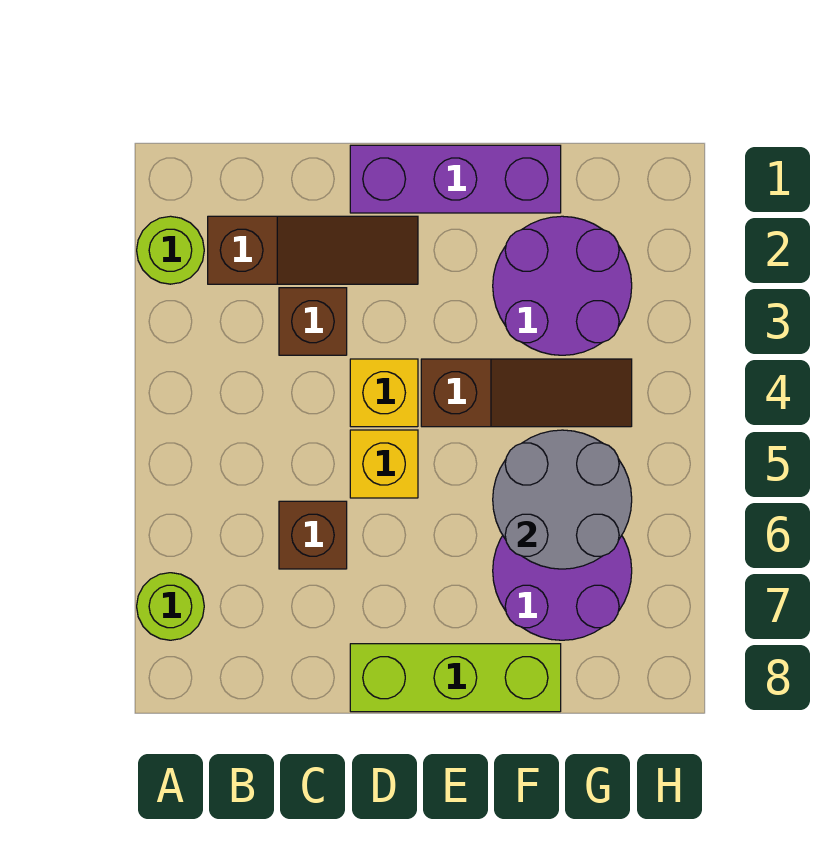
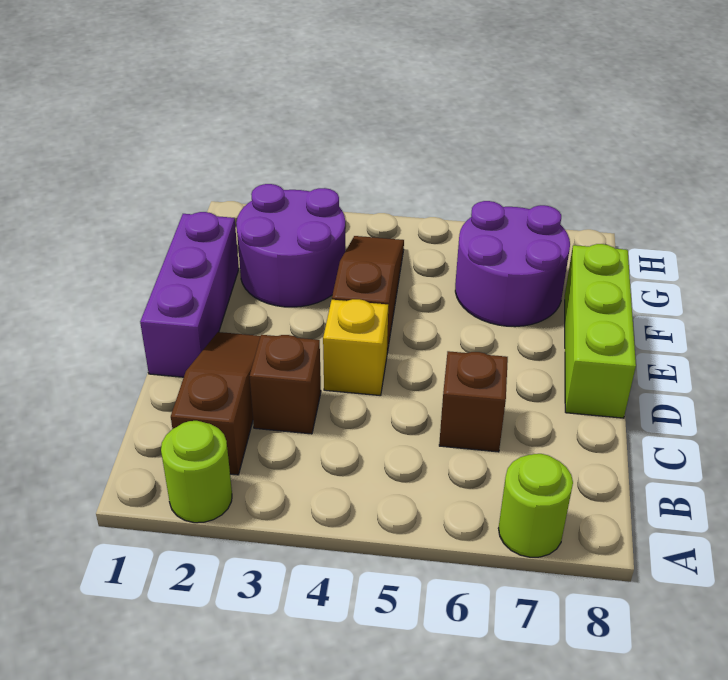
yellow 1x1 brick [350,430,418,498] -> none
grey 2x2 round brick [493,430,632,569] -> none

